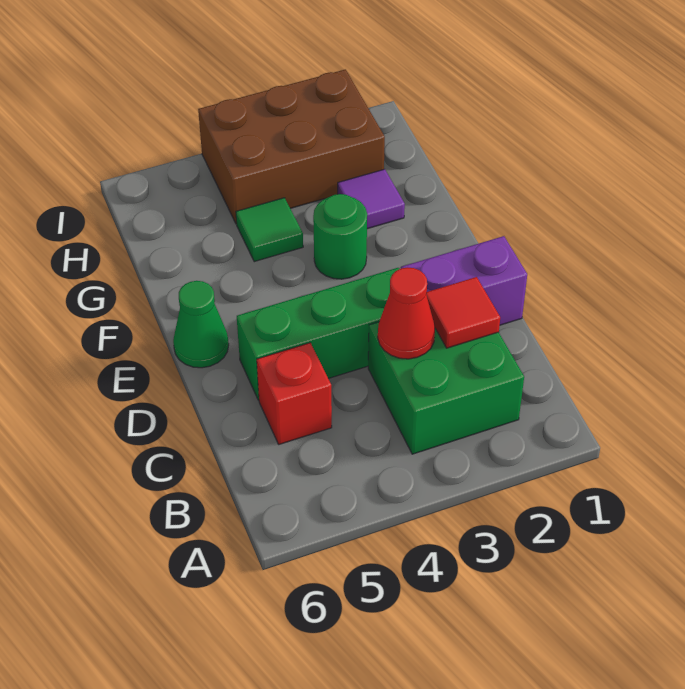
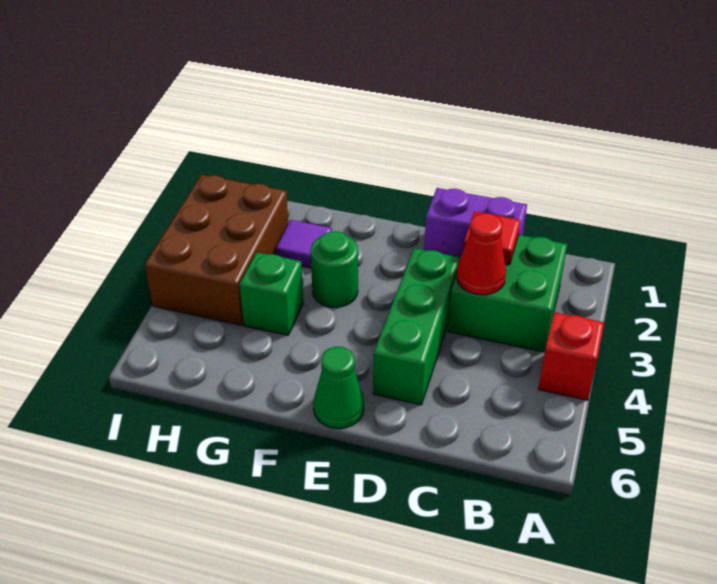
red 1x1 brick [257,343,332,444] -> red 1x1 brick moved to [538,312,604,400]
purple 1x2 brick [401,236,527,325] -> purple 1x2 brick turned to [424,188,527,258]
green 1x1 tile [236,198,303,262] -> green 1x1 brick [240,252,303,335]

